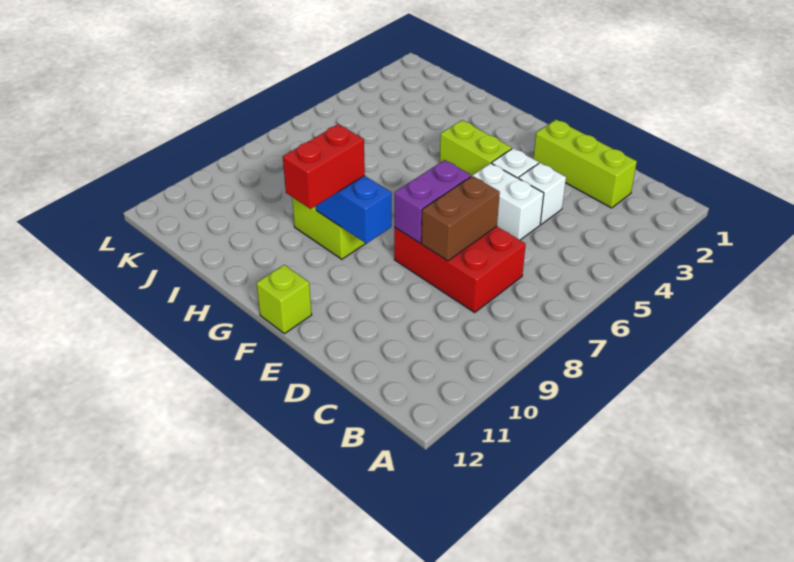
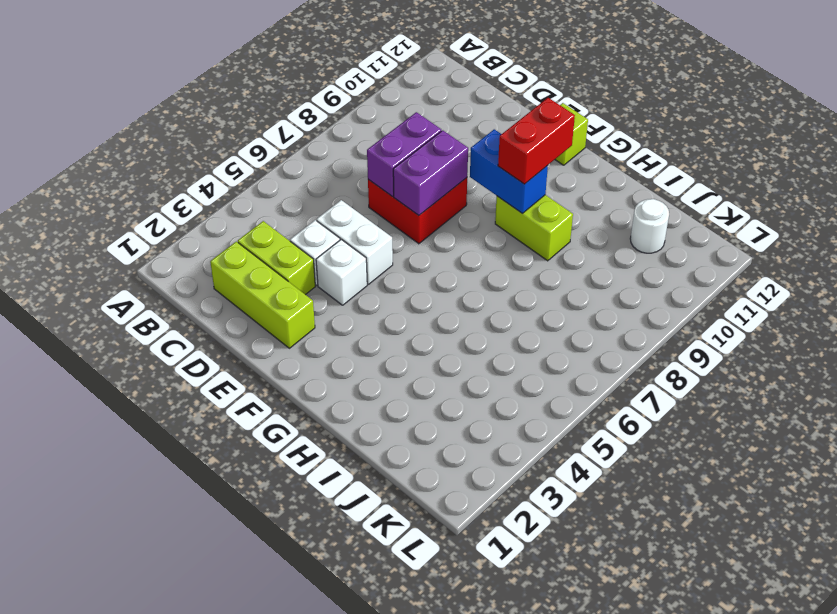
red 2x3 brick [394,226,526,312] -> red 2x2 brick [368,178,467,244]
brown 1x2 brick [421,176,500,261] -> purple 1x2 brick [367,112,441,197]
lime 1x2 brick [440,120,512,176] -> lime 1x2 brick moved to [238,221,315,295]
none -> white 1x1 round brick [630,199,669,253]

